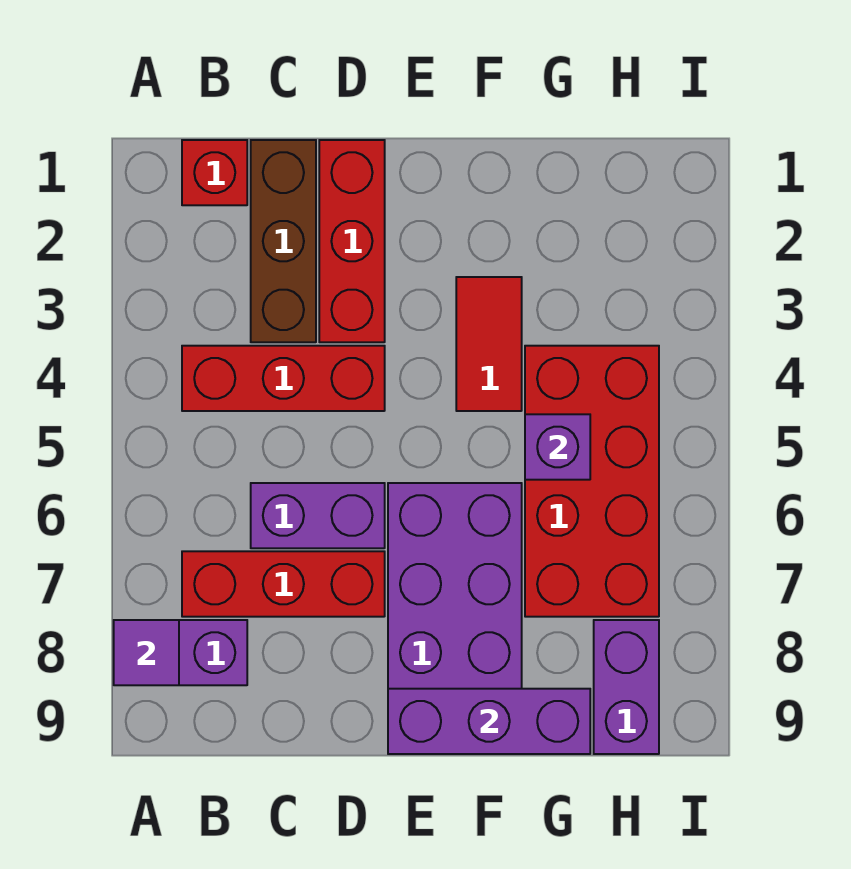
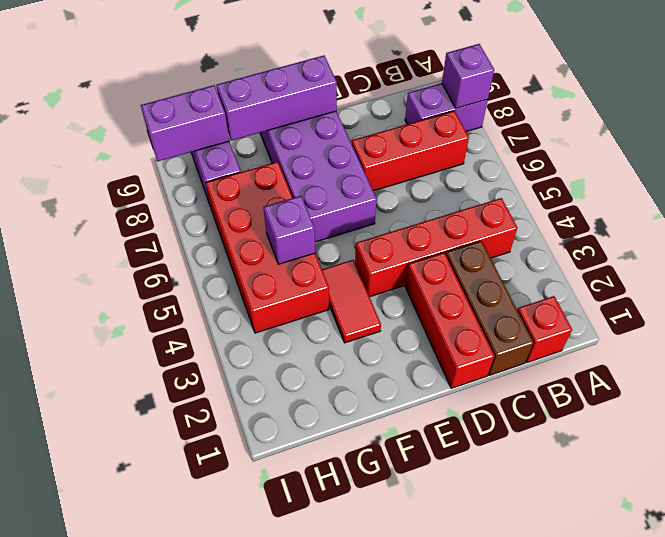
purple 1x1 tile [114,620,179,685] -> purple 1x1 brick [442,44,494,108]
red 1x3 brick [182,346,385,411] -> red 1x4 brick [355,198,517,297]
purple 1x2 brick [251,483,385,548] -> purple 1x2 brick moved to [141,85,229,161]

